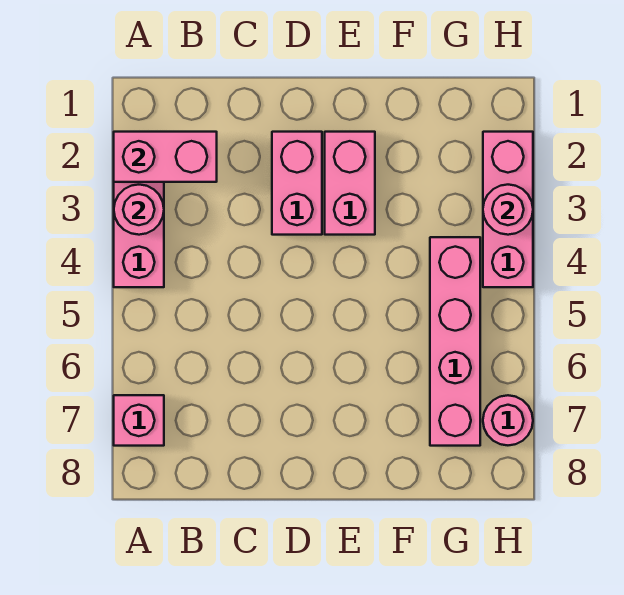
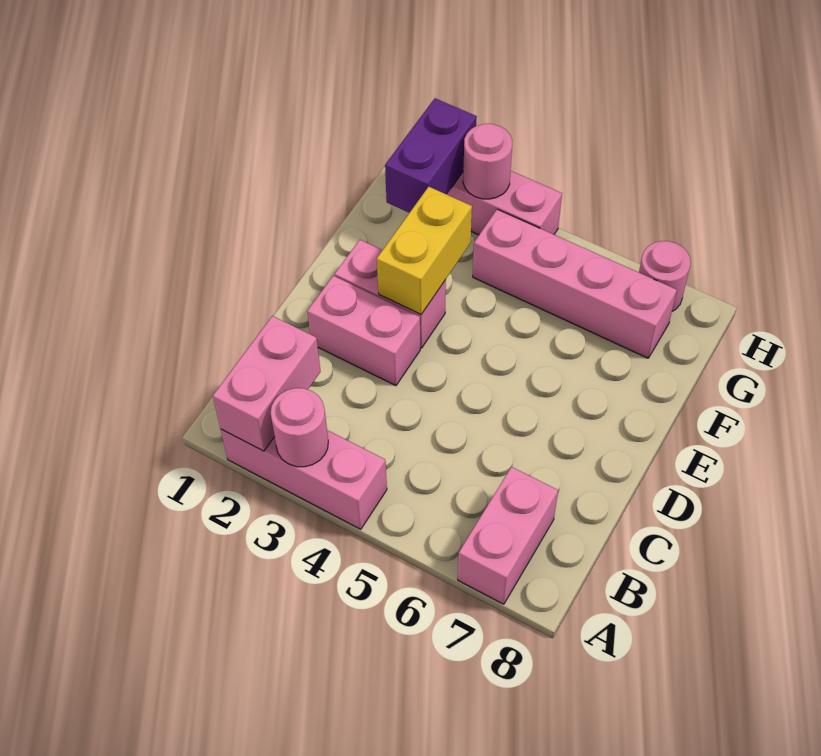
pink 1x1 brick [114,395,164,446] -> pink 1x2 brick [458,467,558,604]
none -> yellow 1x2 brick [377,187,472,314]
none -> purple 1x2 brick [385,98,477,213]

